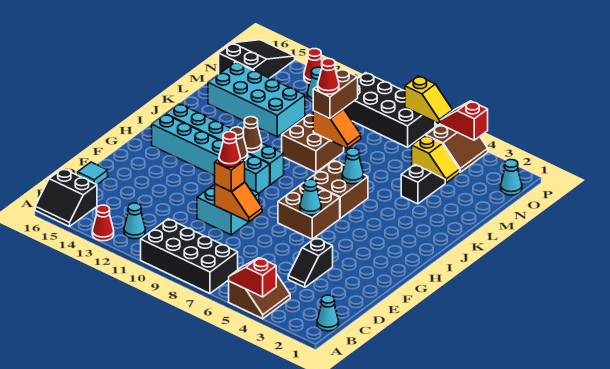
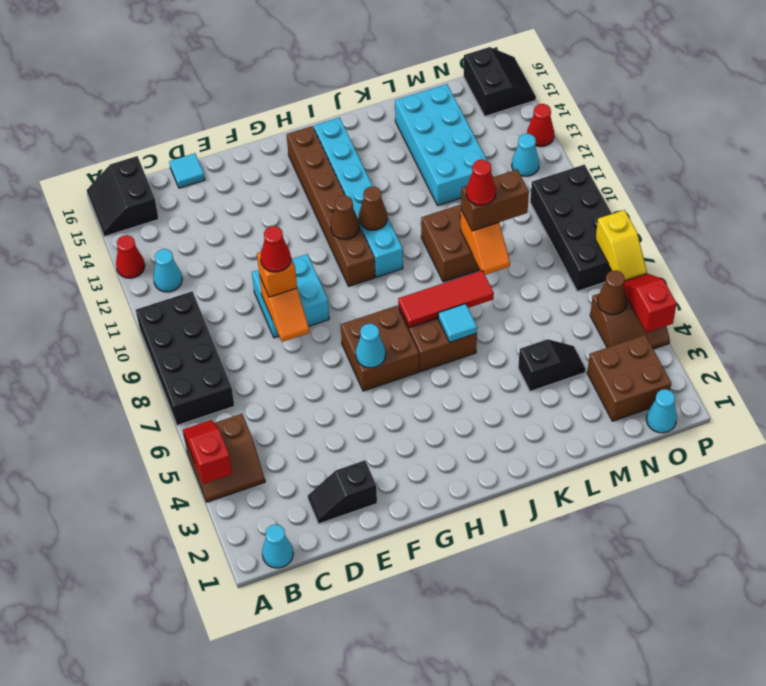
black 1x2 slope [288,238,333,287] -> black 1x2 slope moved to [308,460,377,524]
cyan 1x6 brick [152,114,270,193] -> brown 1x6 brick [287,126,375,286]
none -> red 1x3 tile [398,271,494,328]
cyan 1x1 cone [342,148,364,184] -> cyan 1x1 tile [438,304,477,342]
none -> brown 2x2 brick [587,335,671,421]
yellow 1x2 slope [412,135,460,183] -> none
black 2x3 slope [219,40,295,78] -> black 2x2 slope [464,47,536,116]
none -> brown 1x1 cone [597,270,627,315]

